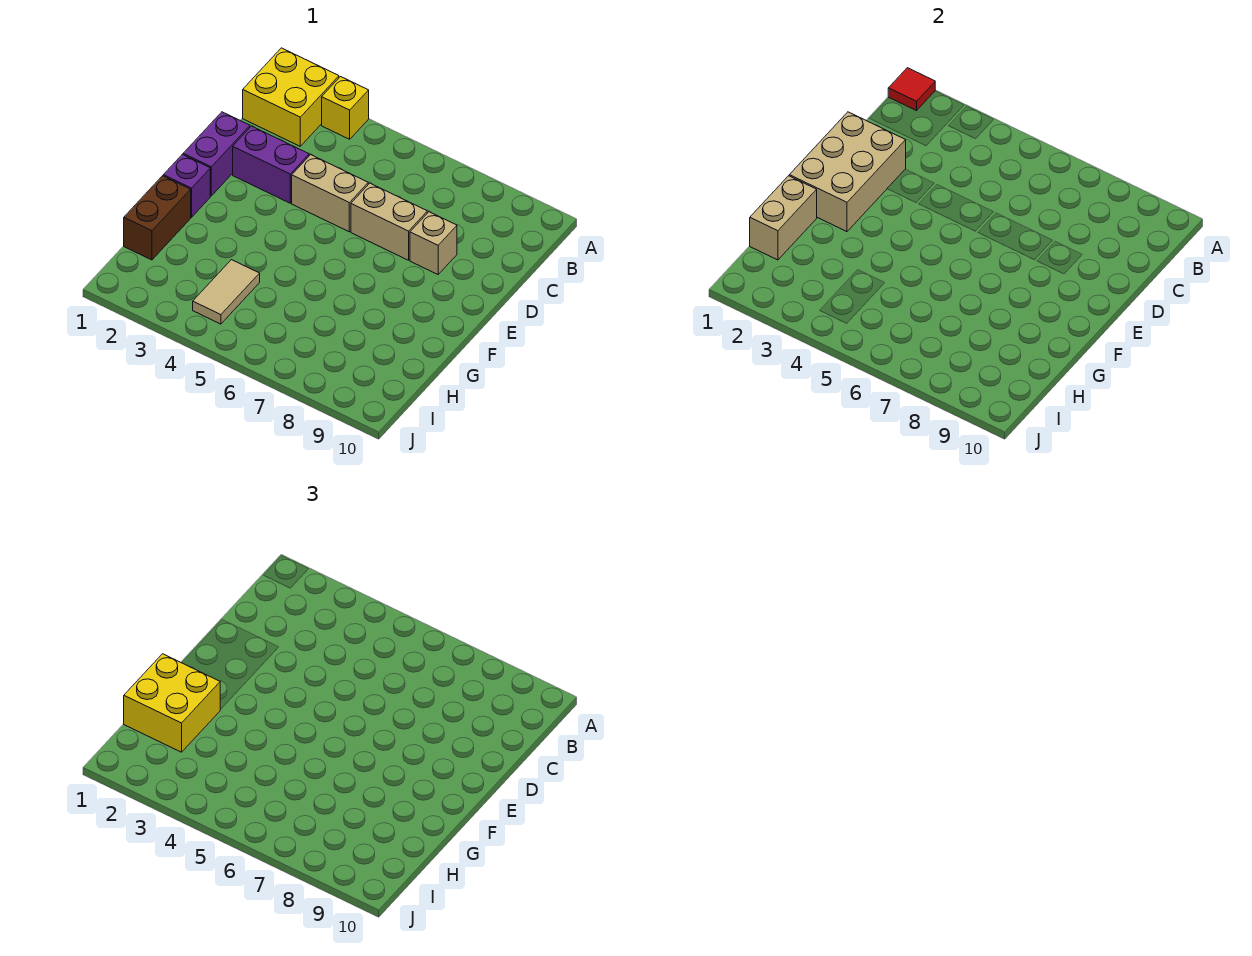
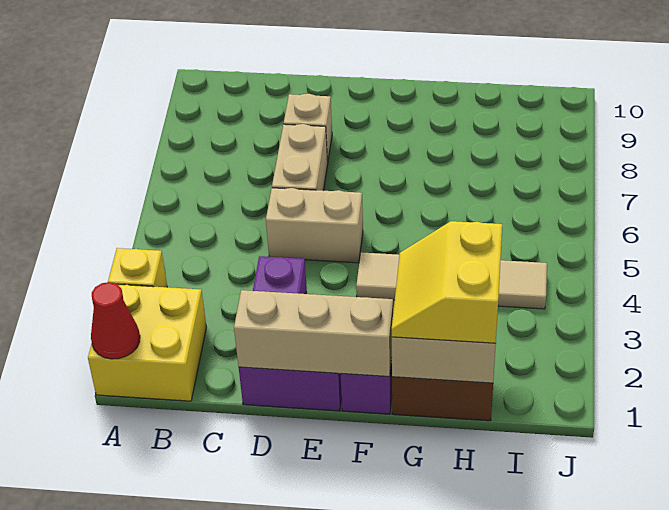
red 1x1 tile [888,68,935,111] -> red 1x1 cone [91,282,140,359]
tan 2x3 brick [789,112,906,232] -> tan 1x3 brick [234,290,393,376]
tan 1x2 brick [292,155,368,232] -> tan 1x2 brick turned to [266,188,363,263]
yellow 2x2 brick [124,654,220,752] -> yellow 2x2 slope [392,221,502,343]
tan 1x2 tile [193,260,260,324] -> tan 1x4 tile [356,252,547,309]

